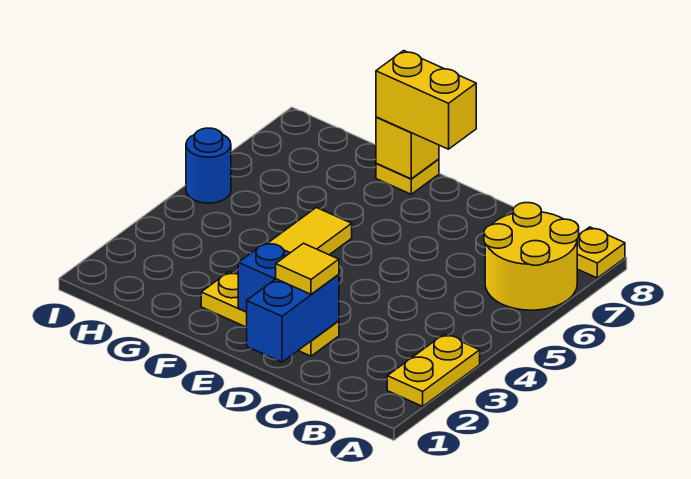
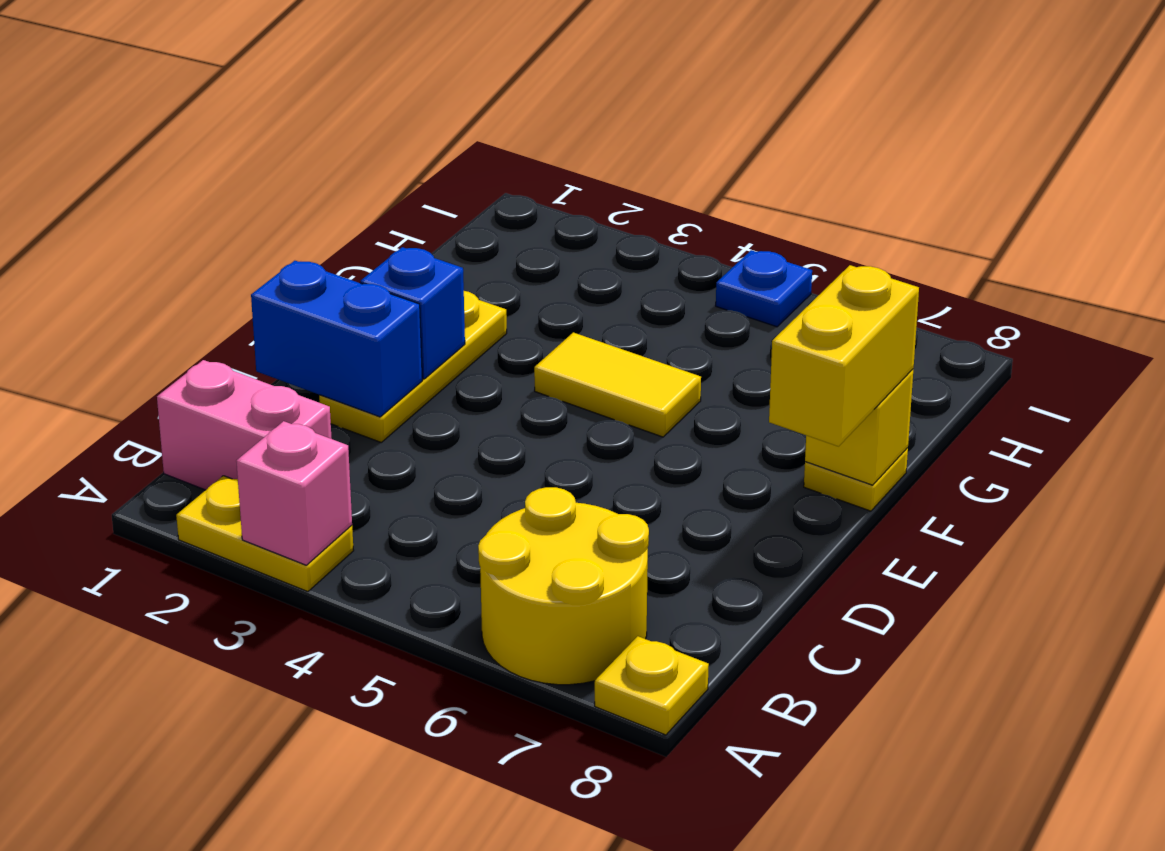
none -> pink 1x1 brick [236,421,352,565]
none -> pink 1x2 brick [157,360,332,490]
yellow 1x1 tile [276,243,339,294] -> none
blue 1x1 round brick [186,128,231,203] -> blue 1x1 plate [716,250,812,327]

